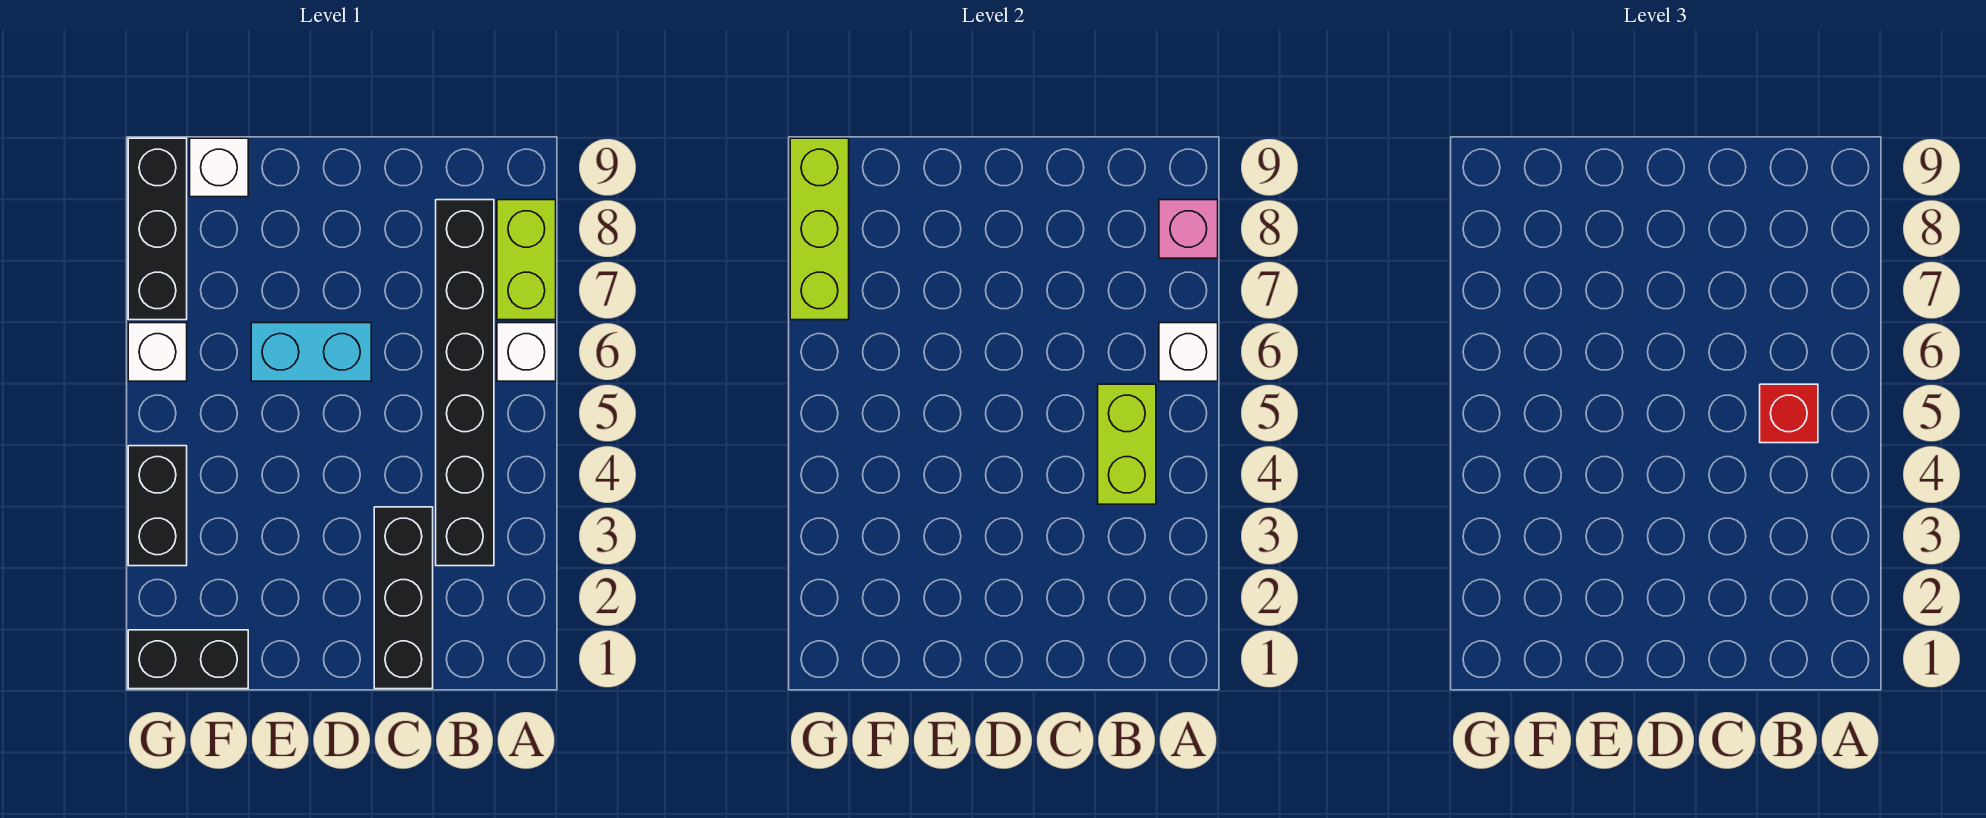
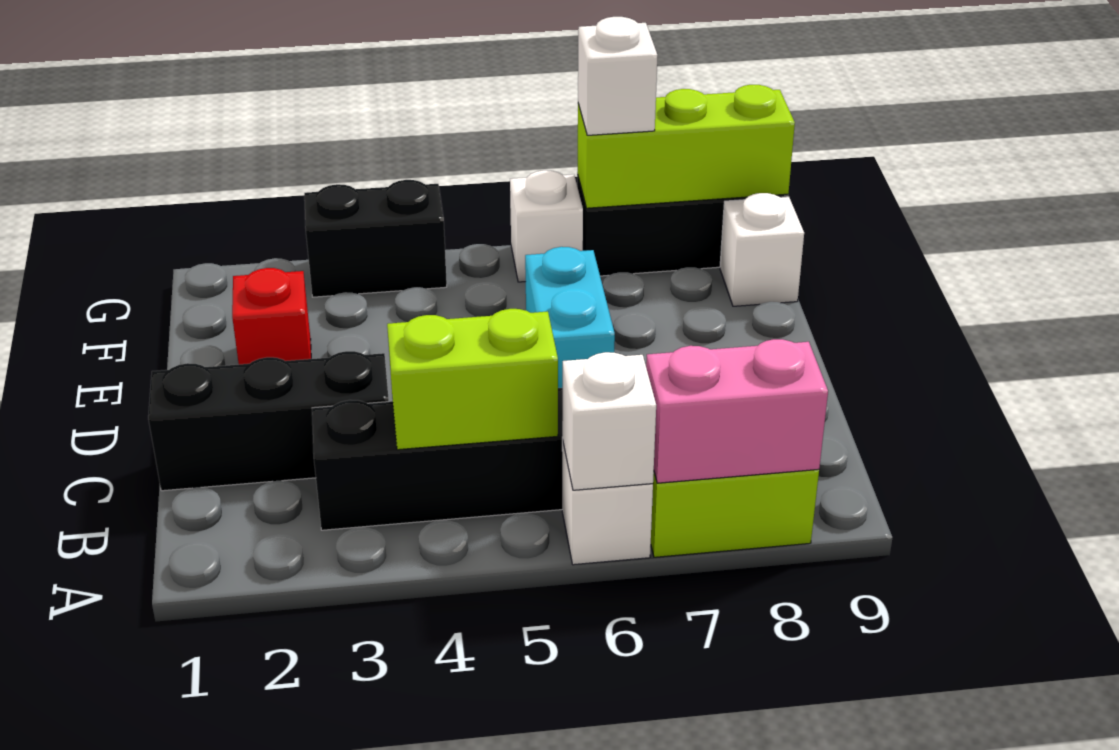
pink 1x1 brick [1159,200,1218,258] -> pink 1x2 brick [646,339,828,483]
red 1x1 brick [1760,384,1818,443] -> red 1x1 brick moved to [232,268,311,364]
black 1x2 brick [128,630,248,689] -> none
none -> white 1x1 brick [578,17,657,135]

